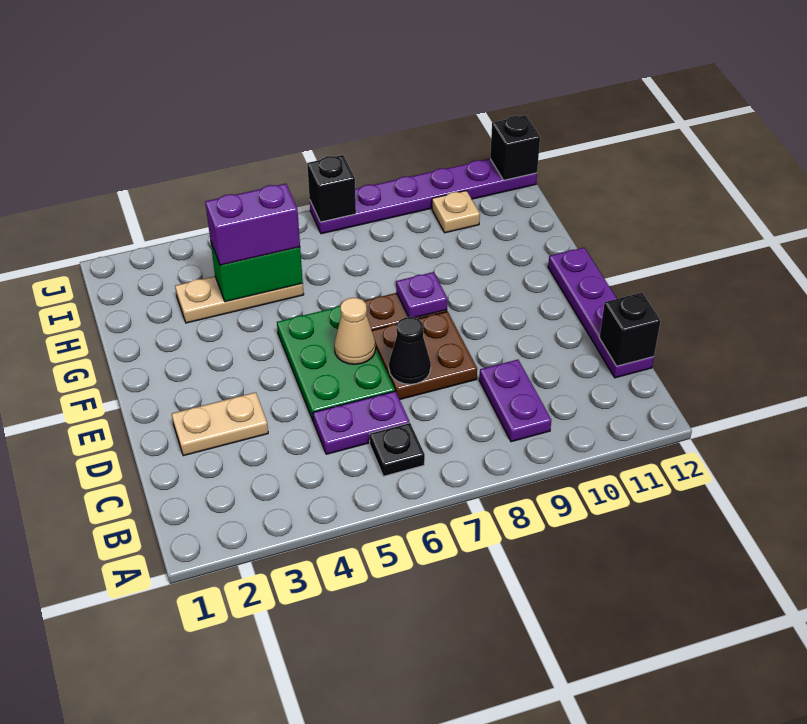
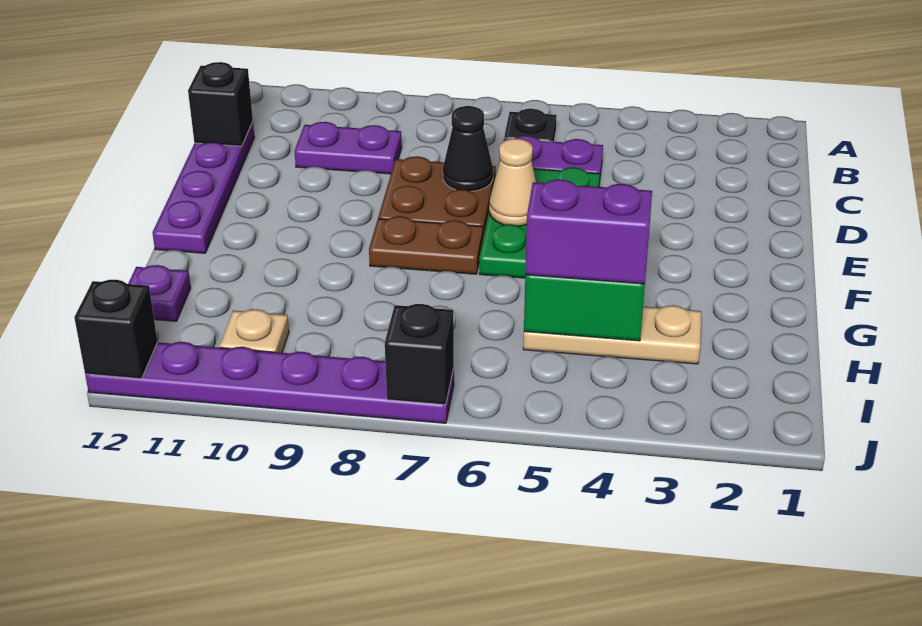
purple 1x2 plate [479,360,551,442] -> purple 1x2 plate turned to [295,122,402,174]
tan 1x2 plate [172,392,268,456] -> none
purple 1x1 plate [396,272,447,318] -> purple 1x1 plate moved to [128,265,191,321]

